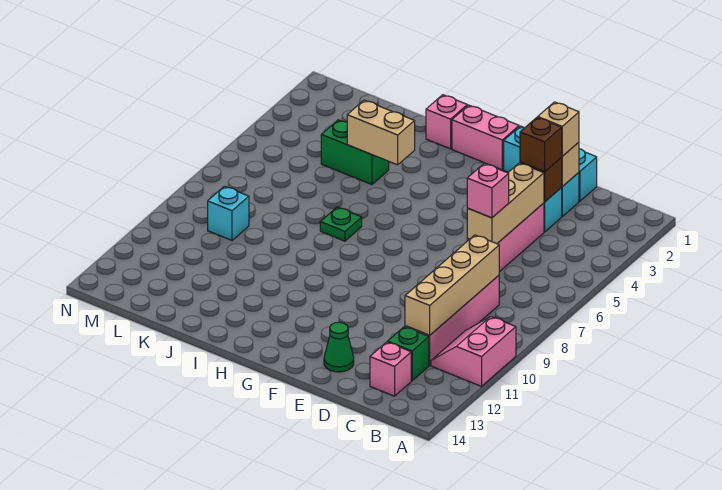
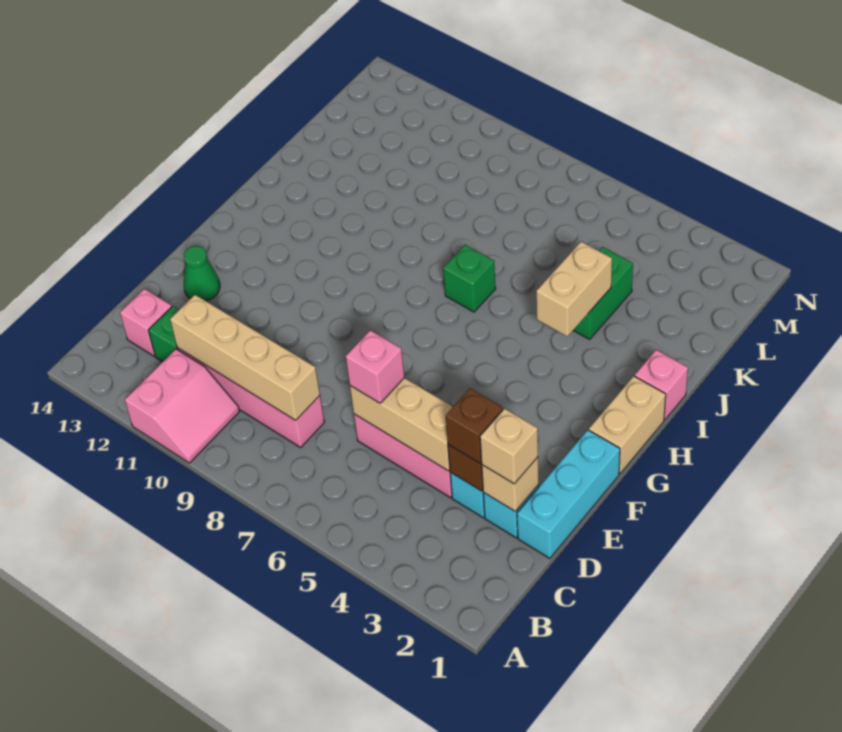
pink 2x2 slope [431,317,516,386] -> pink 2x2 slope turned to [125,349,239,463]
pink 1x2 brick [452,105,519,170] -> tan 1x2 brick [589,376,666,474]
green 1x1 plate [320,207,362,241] -> green 1x1 brick [443,245,496,312]
cyan 1x1 brick [208,186,249,240] -> none

